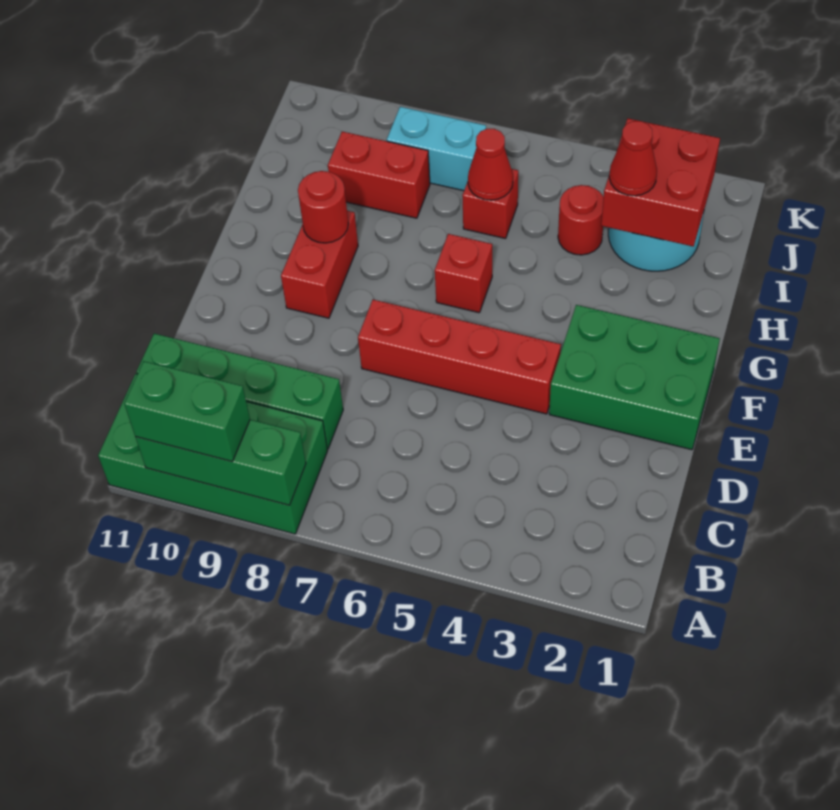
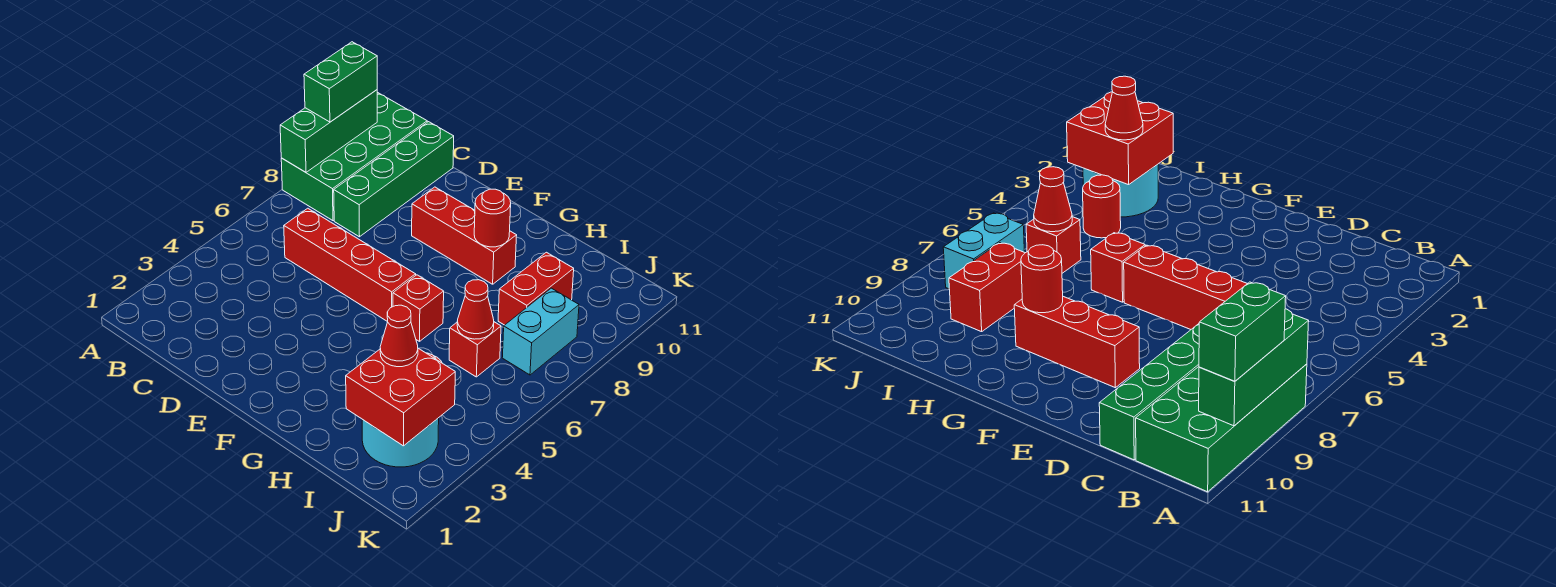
green 2x3 brick [549,305,720,450] -> none
red 1x4 brick [358,300,561,414] -> red 1x4 brick turned to [284,208,416,322]
red 1x2 brick [281,211,358,318] -> red 1x3 brick [412,187,517,284]

